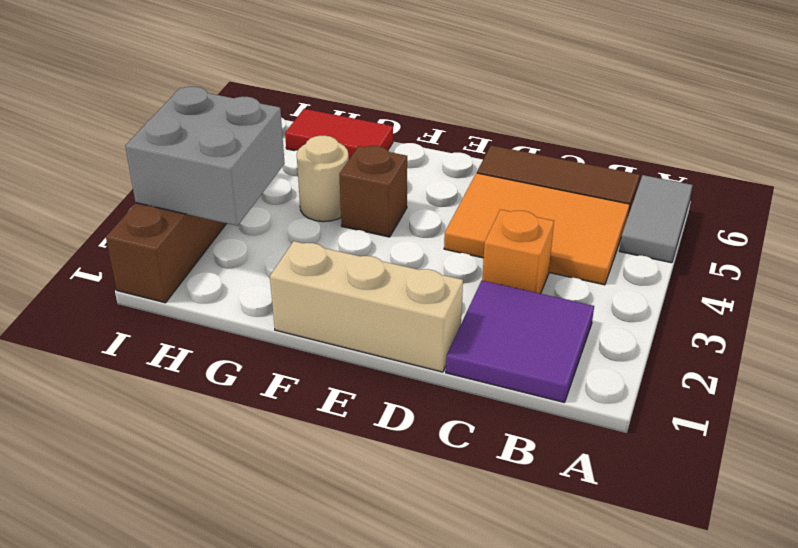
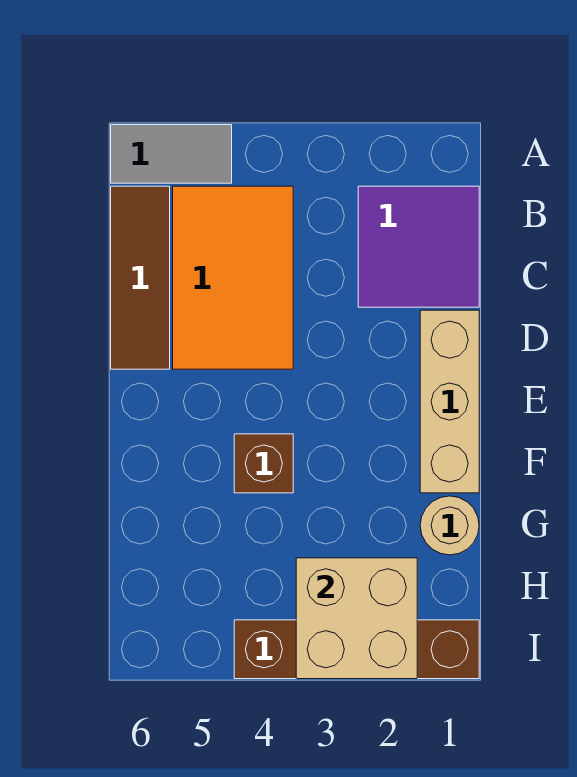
orange 1x1 brick [482,210,554,294] -> none
tan 1x1 round brick [297,136,349,222] -> tan 1x1 round brick moved to [420,496,479,555]
red 1x2 tile [285,109,393,159] -> none
grey 2x2 brick [125,87,285,226] -> tan 2x2 brick [296,558,417,679]

